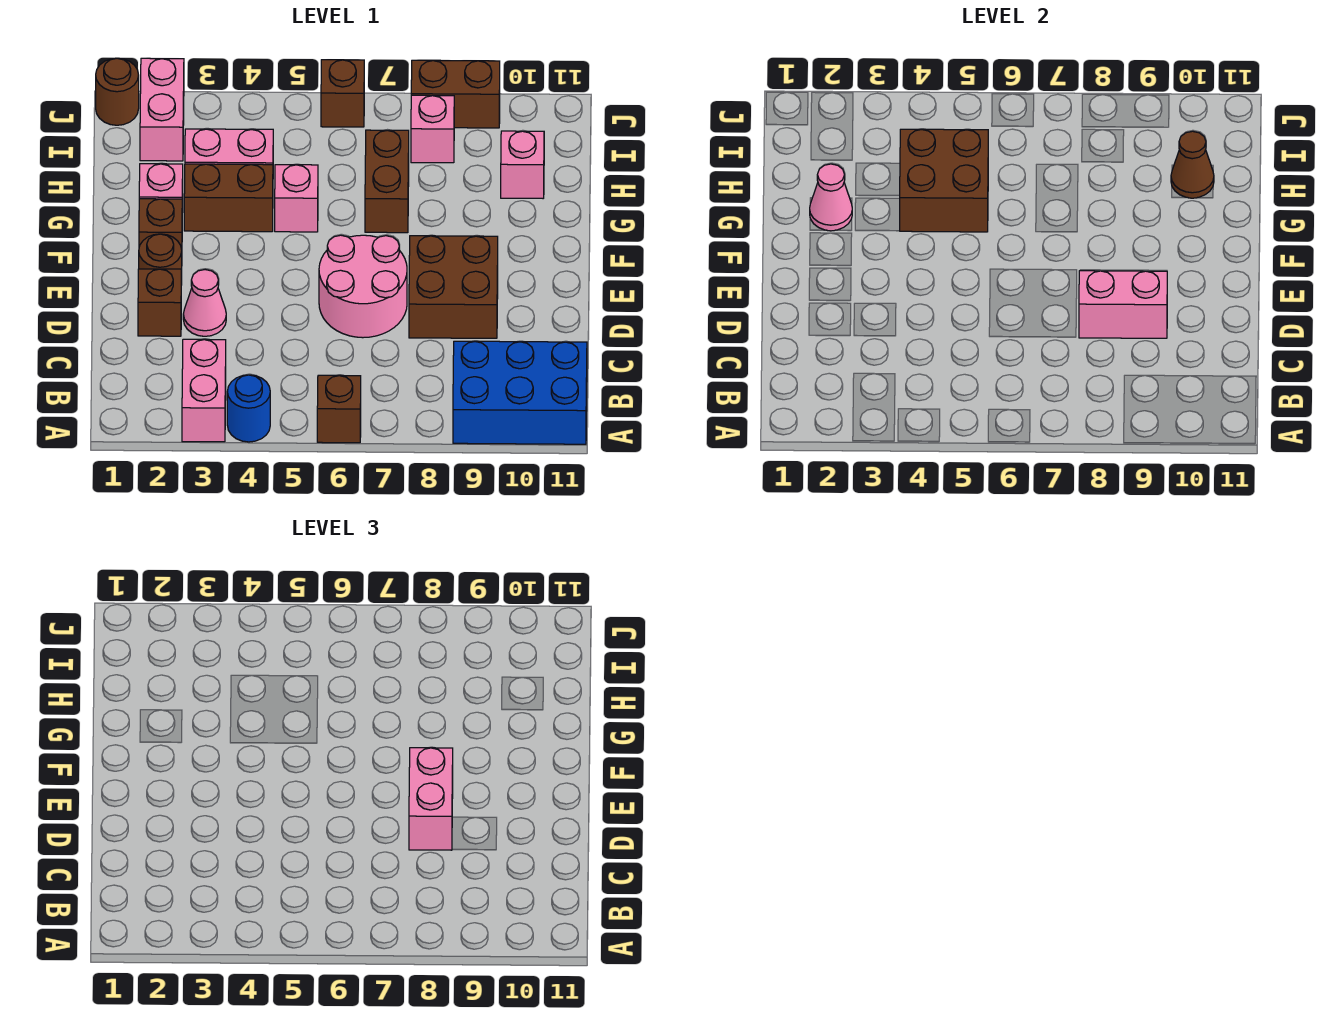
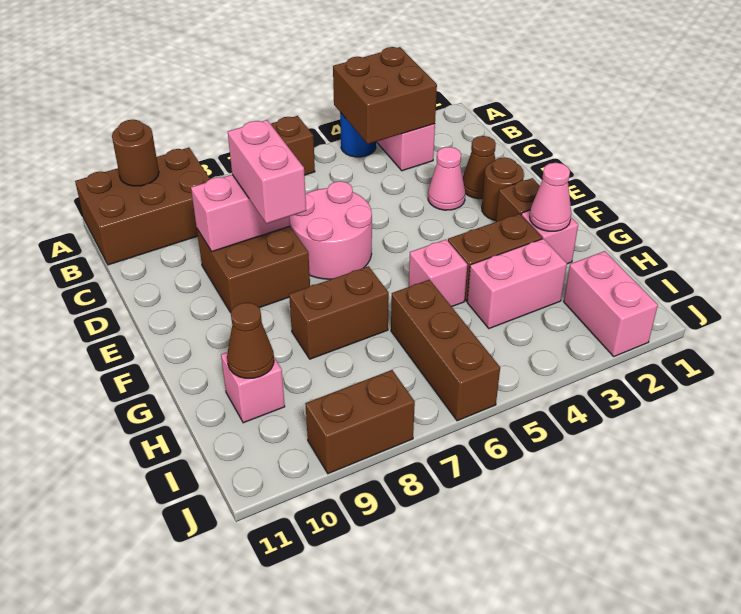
blue 2x3 brick [453,341,587,444] -> brown 2x3 brick [75,148,210,265]
brown 1x1 brick [138,269,181,336] -> brown 1x1 cone [463,136,496,199]
brown 2x2 brick [899,129,988,232] -> brown 2x2 brick moved to [333,47,437,144]
brown 1x2 brick [365,130,409,233] -> brown 1x2 brick turned to [289,266,389,359]
pink 1x1 brick [411,95,454,163] -> none
brown 1x1 round brick [96,58,139,125] -> brown 1x1 round brick moved to [112,120,159,186]
brown 1x1 brick [321,60,364,127] -> brown 1x3 brick [391,280,500,421]

